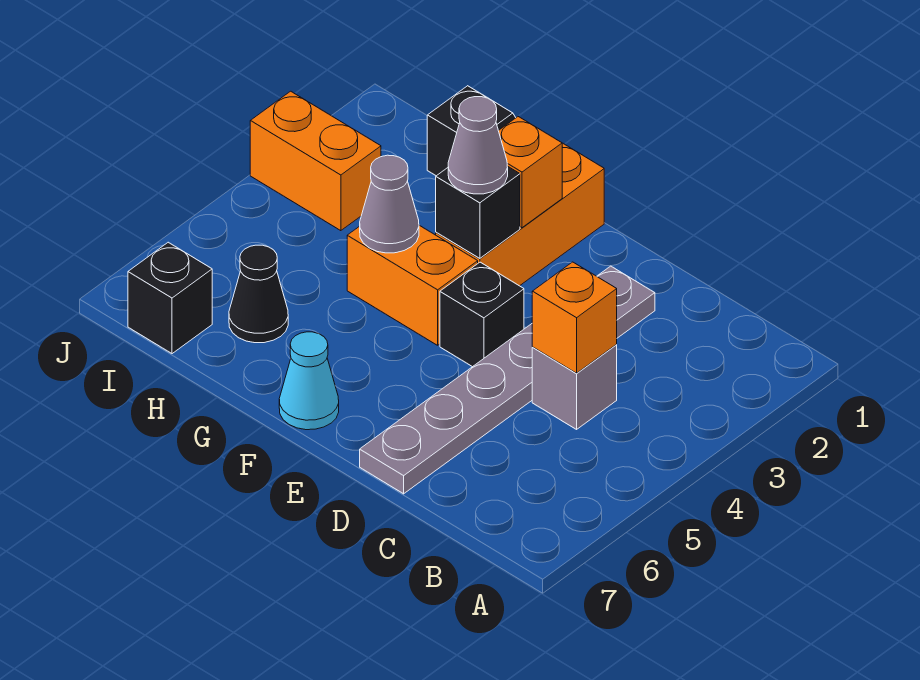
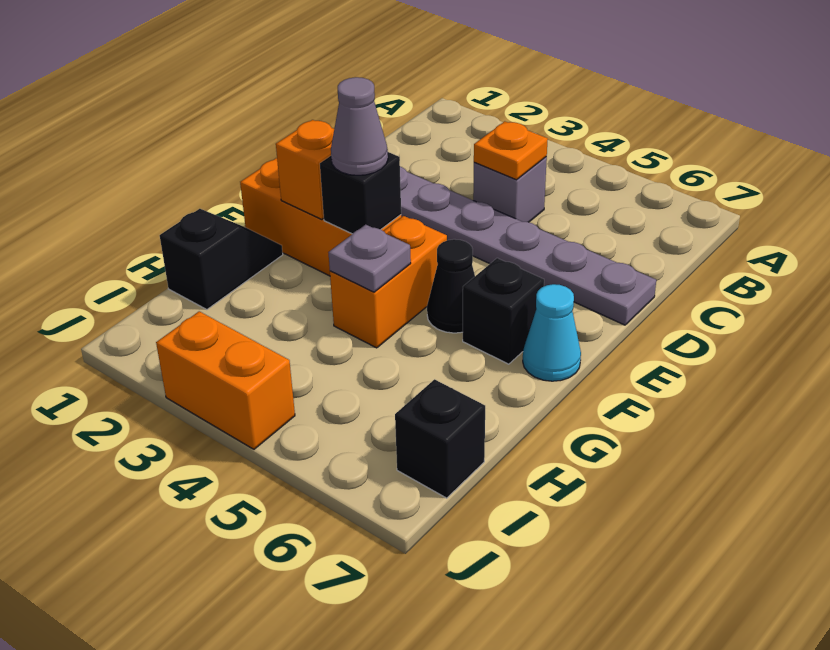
orange 1x1 brick [532,262,617,373] -> orange 1x1 plate [474,121,548,180]
black 1x1 brick [440,262,524,367] -> black 1x1 brick moved to [463,258,544,364]
grey 1x1 cone [360,155,419,253] -> grey 1x1 plate [328,224,411,292]
black 1x1 cone [229,245,288,343] -> black 1x1 cone moved to [427,239,475,333]
orange 1x2 brick [250,91,381,231] -> orange 1x2 brick turned to [156,311,295,449]

